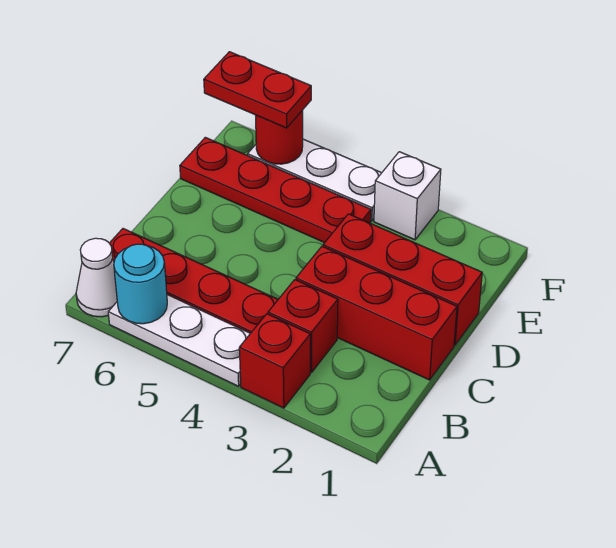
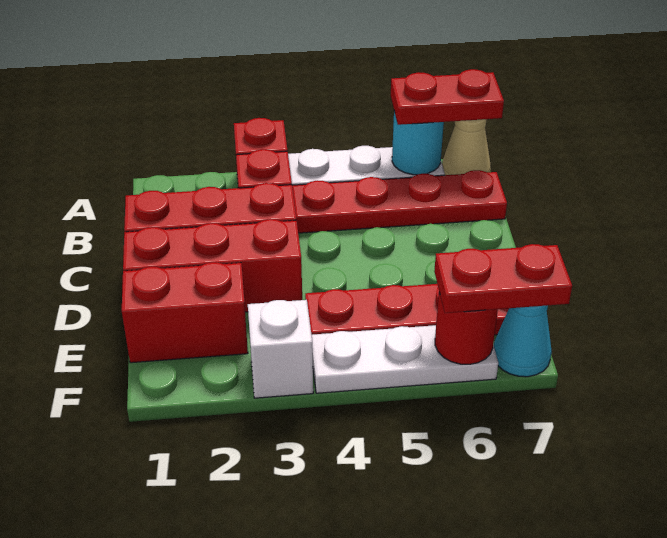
none -> red 1x2 plate [391,69,504,125]
white 1x1 cone [76,238,117,317] -> tan 1x1 cone [442,119,491,175]
none -> red 1x2 brick [122,262,248,363]
none -> cyan 1x1 cone [493,305,552,377]

